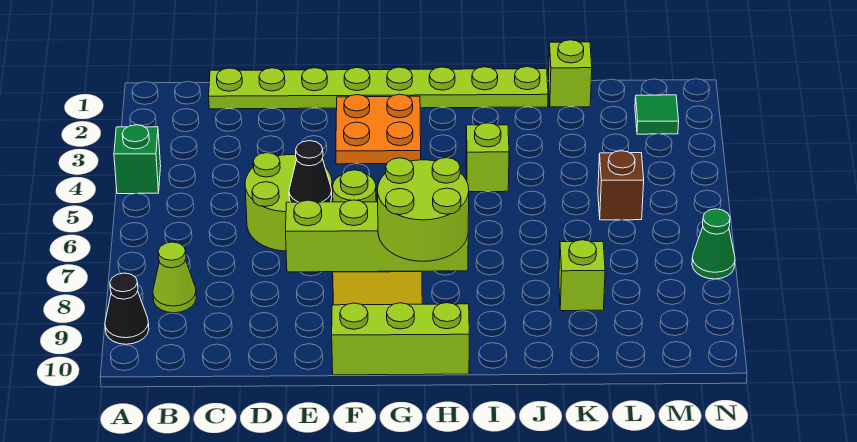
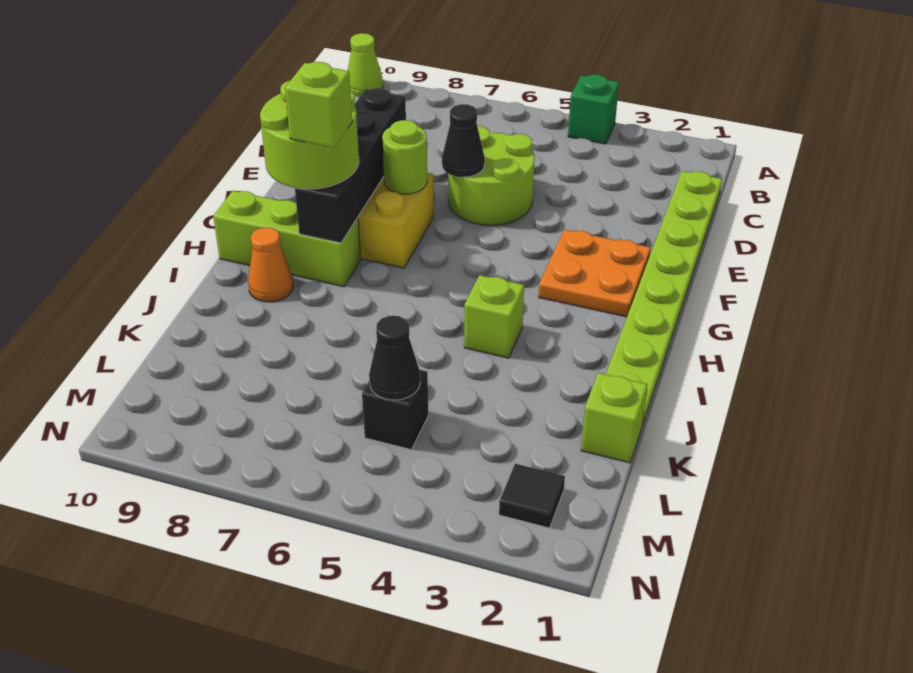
black 1x1 cone [105,273,149,344] -> black 1x1 cone moved to [369,316,420,400]
lime 1x1 cone [153,242,196,313] -> lime 1x1 cone moved to [348,33,383,97]
lime 1x4 brick [286,200,468,272] -> black 1x4 brick [295,88,406,243]
lime 1x3 brick [332,303,469,375] -> lime 1x3 brick turned to [213,191,361,287]
none -> orange 1x1 cone [248,228,293,302]
lime 1x1 brick [559,240,605,311] -> lime 1x1 brick moved to [285,62,352,148]
brown 1x1 brick [598,151,644,220] -> black 1x1 brick [362,370,428,450]
green 1x1 tile [635,95,679,134] -> black 1x1 tile [499,464,565,528]
green 1x1 cone [692,209,735,279] -> none

